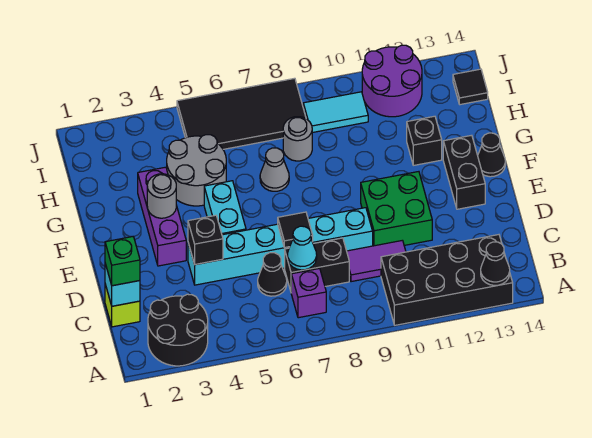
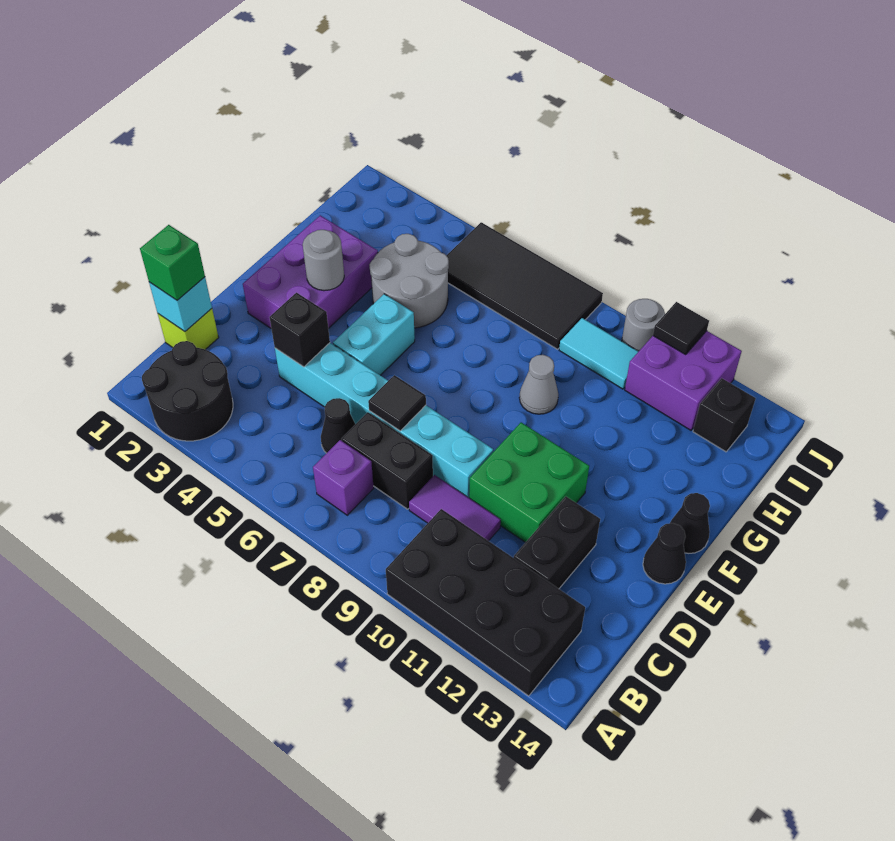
black 1x1 cone [481,242,510,285] -> black 1x1 cone moved to [643,523,686,584]
cyan 1x1 cone [288,226,317,270] -> none
purple 1x3 brick [138,167,186,266] -> purple 2x3 brick [243,215,378,329]
black 1x2 brick [443,135,485,209] -> black 1x2 brick moved to [514,496,600,589]
grey 1x1 cone [260,148,289,191] -> grey 1x1 cone moved to [519,355,558,414]
black 1x1 brick [407,116,442,165] -> black 1x1 brick moved to [693,378,756,452]
grey 1x1 round brick [283,117,312,161] -> grey 1x1 round brick moved to [622,299,665,351]
purple 2x2 round brick [362,45,422,117] -> purple 2x2 brick [625,331,742,430]
black 1x1 tile [453,69,488,105] -> black 1x1 tile moved to [653,302,709,355]

